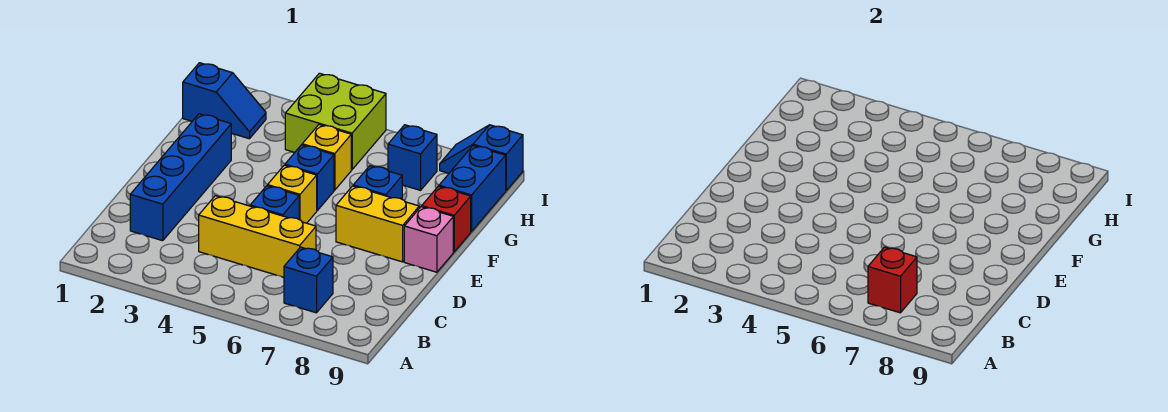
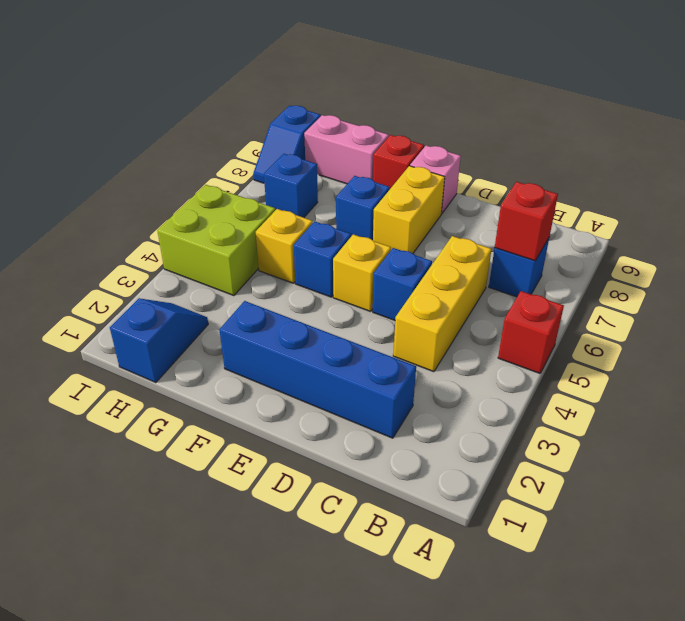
none -> red 1x1 brick [498,291,564,373]
blue 1x2 brick [439,146,506,231] -> pink 1x2 brick [304,115,389,184]

